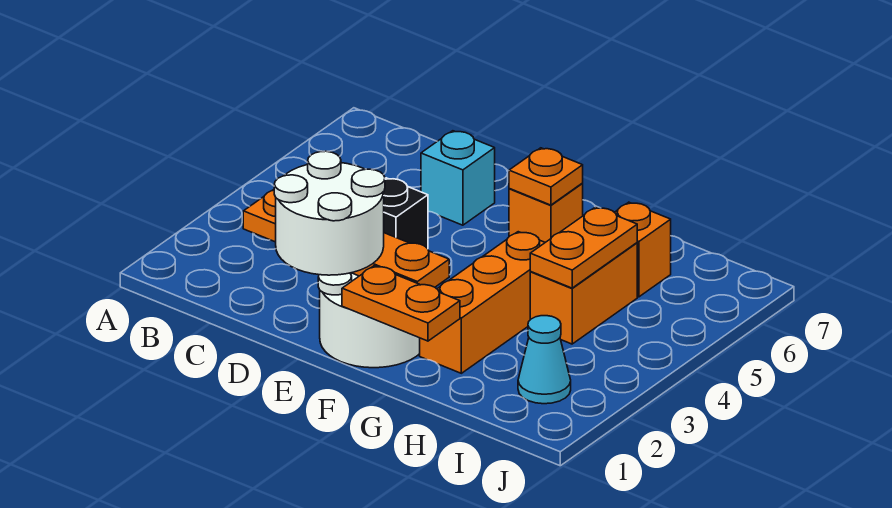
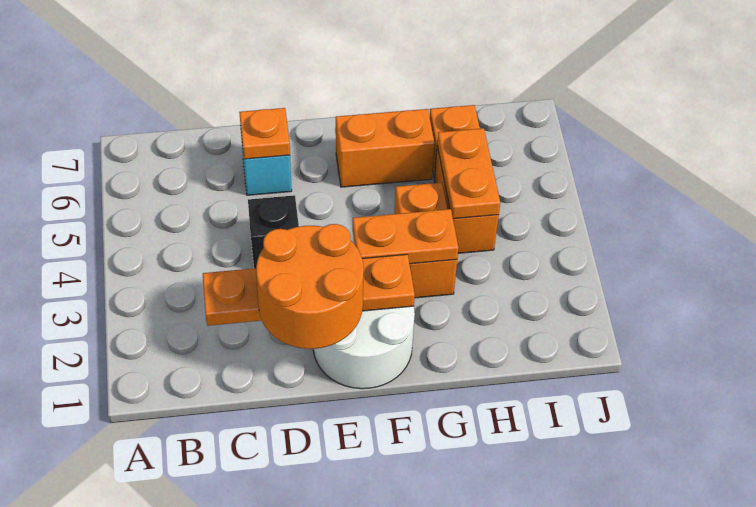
white 2x2 round brick [274,151,385,275] -> orange 2x2 round brick [256,224,364,349]
orange 1x2 plate [342,266,460,341] -> orange 1x2 plate moved to [353,209,458,264]
orange 1x1 brick [509,184,583,242] -> orange 1x2 brick [336,109,435,187]
orange 1x1 plate [509,148,583,205] -> orange 1x1 plate moved to [239,108,290,159]
orange 1x3 brick [420,232,545,373] -> orange 1x2 brick [395,183,457,298]
cyan 1x1 cone [518,316,571,404] -> none

